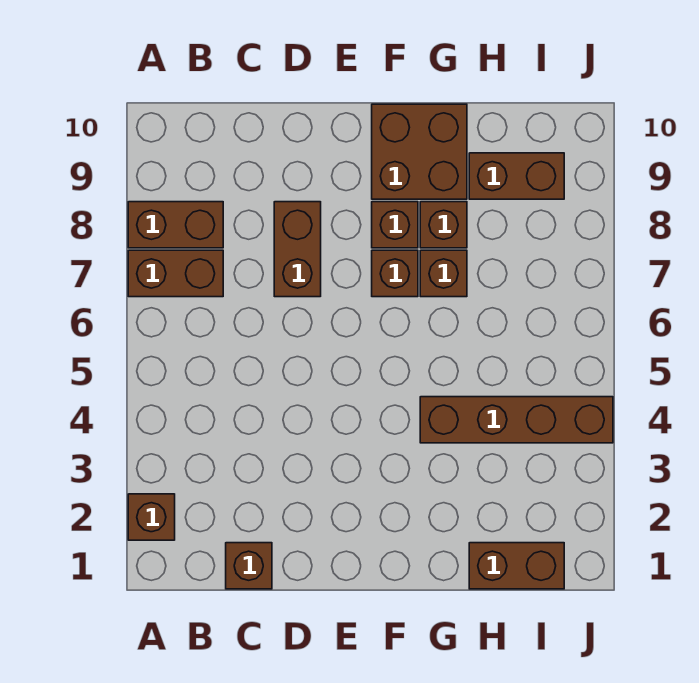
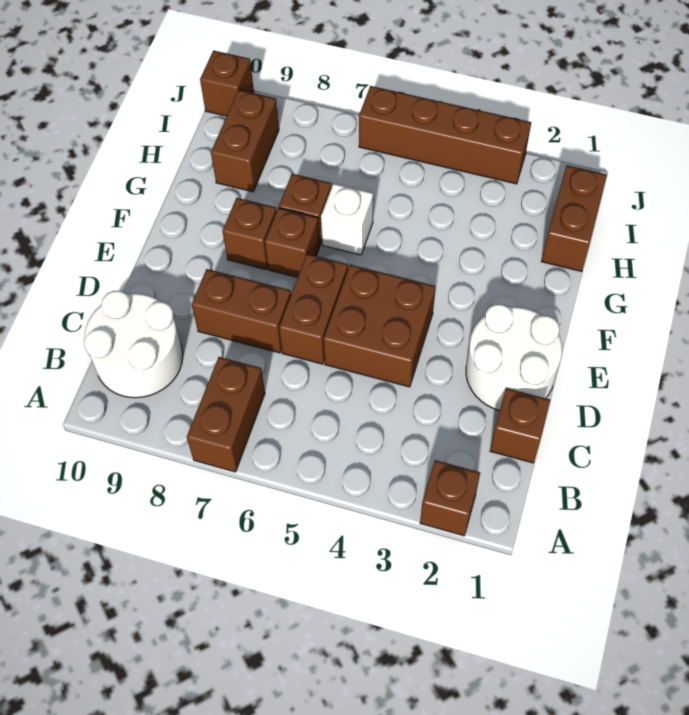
brown 1x2 brick [128,202,223,248] -> brown 1x2 brick moved to [279,254,348,364]
none -> white 2x2 round brick [84,291,183,398]
none -> white 2x2 round brick [466,304,562,411]
brown 2x2 brick [372,104,467,199] -> brown 2x2 brick moved to [323,265,435,387]
brown 1x4 brick [420,397,613,443] -> brown 1x4 brick turned to [359,86,531,184]
none -> white 1x1 brick [321,184,373,255]
brown 1x1 brick [420,202,467,248] -> brown 1x1 brick moved to [200,51,254,116]

